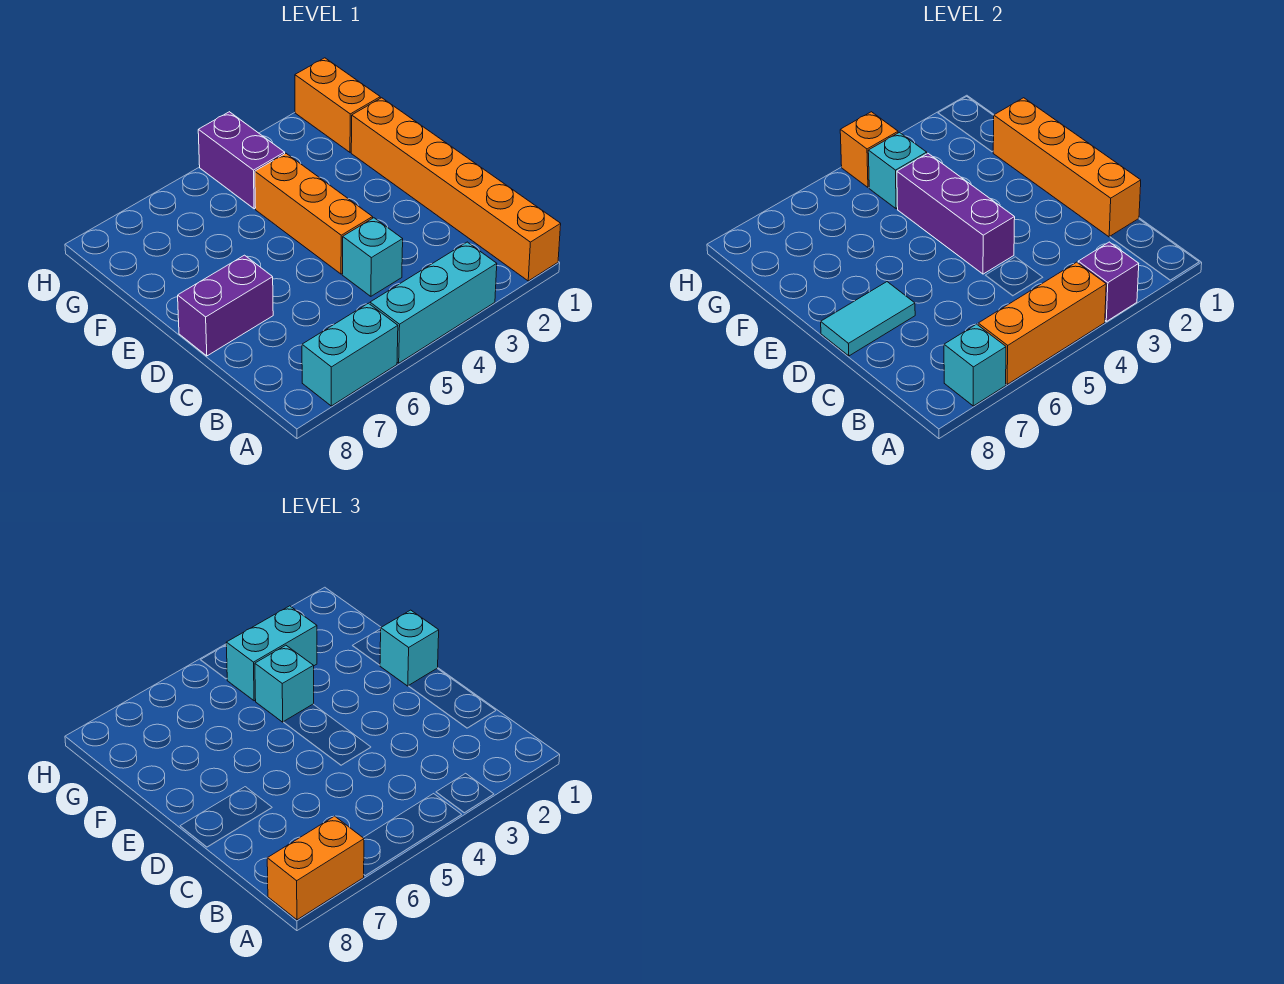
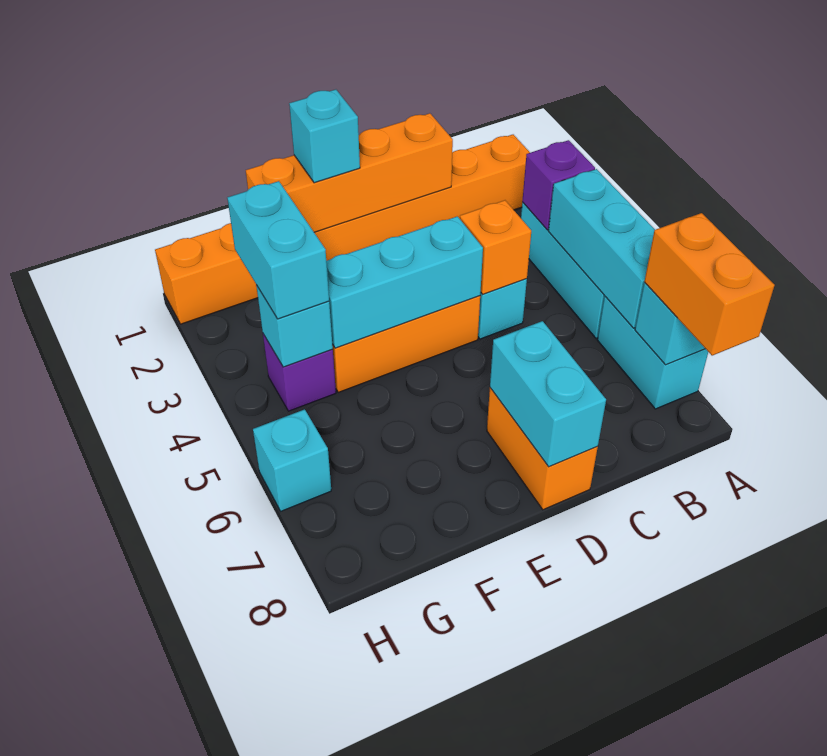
orange 1x3 brick [978,262,1106,384] -> cyan 1x3 brick [548,169,655,328]
purple 1x3 brick [897,153,1015,274] -> cyan 1x3 brick [326,216,483,348]
purple 1x2 brick [178,255,273,356] -> orange 1x2 brick [487,388,598,510]
cyan 1x2 tile [821,282,915,356] -> cyan 1x2 brick [490,321,606,467]
cyan 1x1 brick [255,645,314,722] -> cyan 1x1 brick moved to [253,409,331,511]
purple 1x2 brick [198,112,285,209] -> purple 1x1 brick [263,334,336,411]
orange 1x1 brick [840,112,898,188] -> orange 1x1 brick moved to [460,200,531,294]

